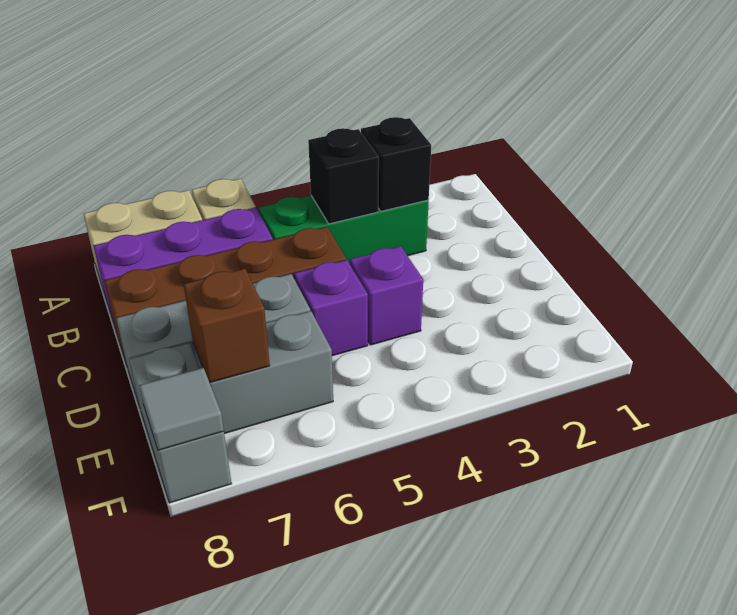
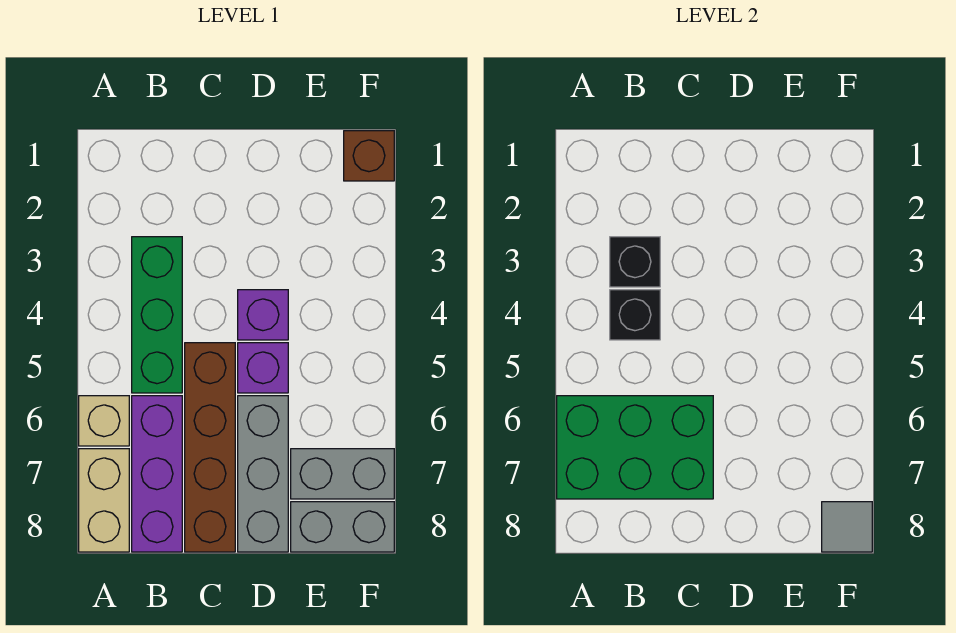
none -> green 2x3 brick [557,396,713,499]
grey 1x2 brick [193,311,333,434] -> grey 1x2 brick turned to [291,449,394,499]
brown 1x1 brick [183,269,270,383] -> brown 1x1 brick moved to [344,131,394,181]

